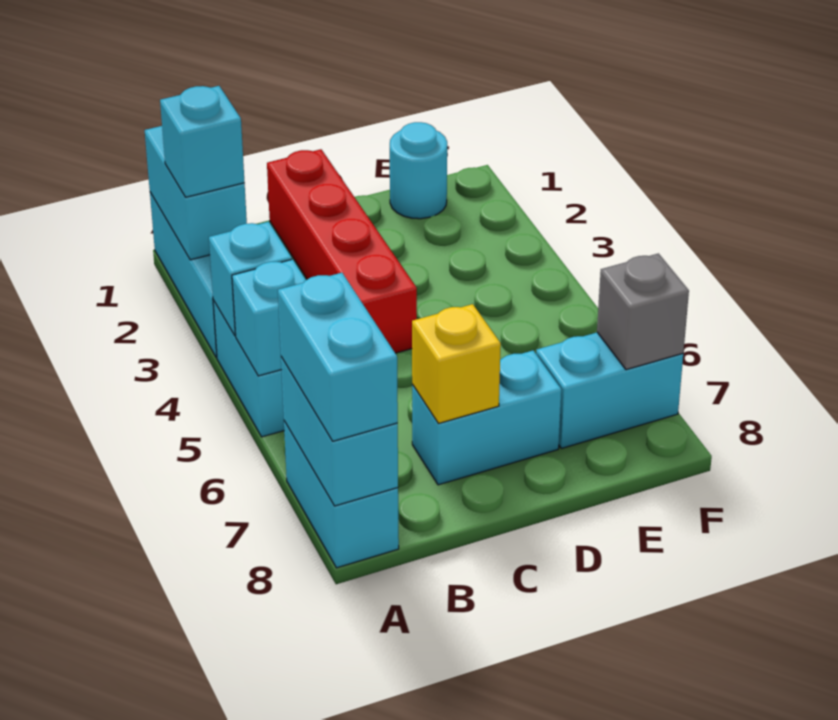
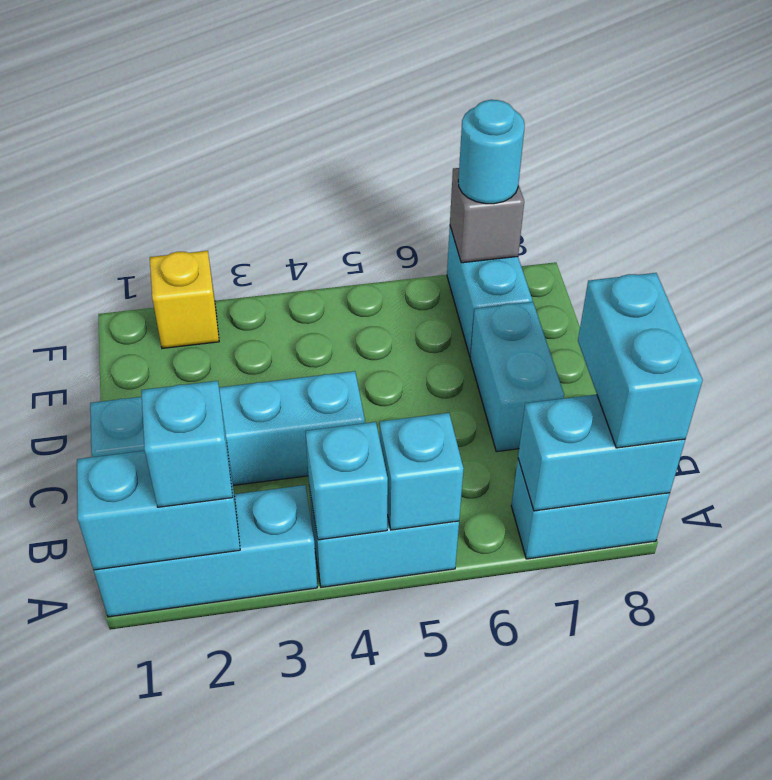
cyan 1x2 brick [278,273,398,441] -> cyan 1x2 brick turned to [578,273,703,448]
red 1x4 brick [267,149,417,353] -> cyan 1x4 brick [90,371,365,485]
yellow 1x1 brick [412,304,501,424] -> yellow 1x1 brick moved to [150,251,219,349]
cyan 1x1 round brick [390,122,447,219] -> cyan 1x1 round brick moved to [458,100,525,204]

